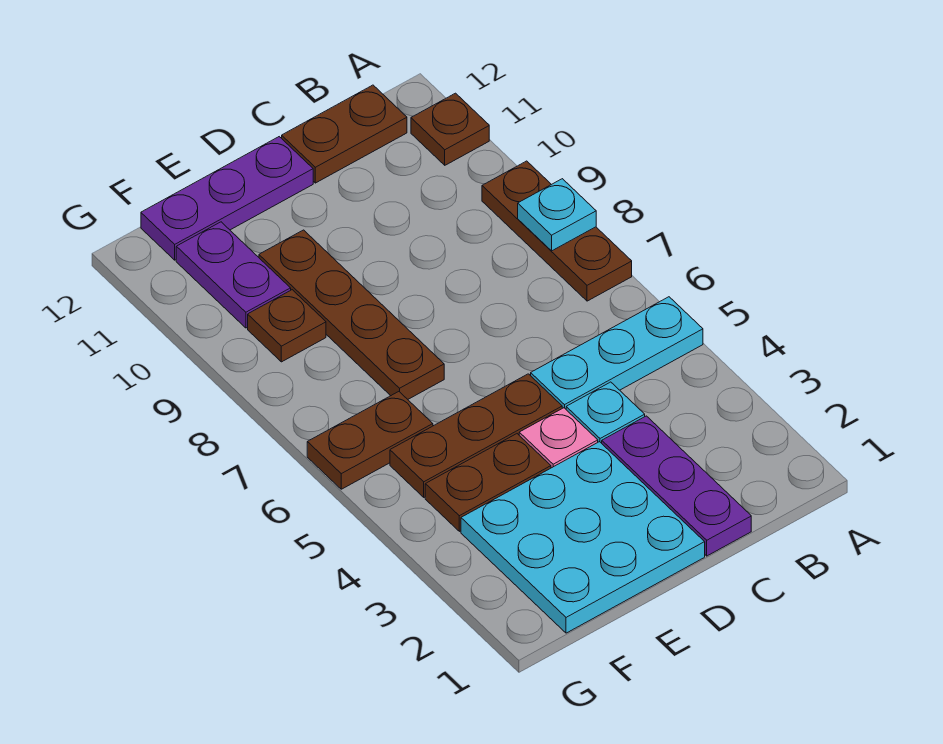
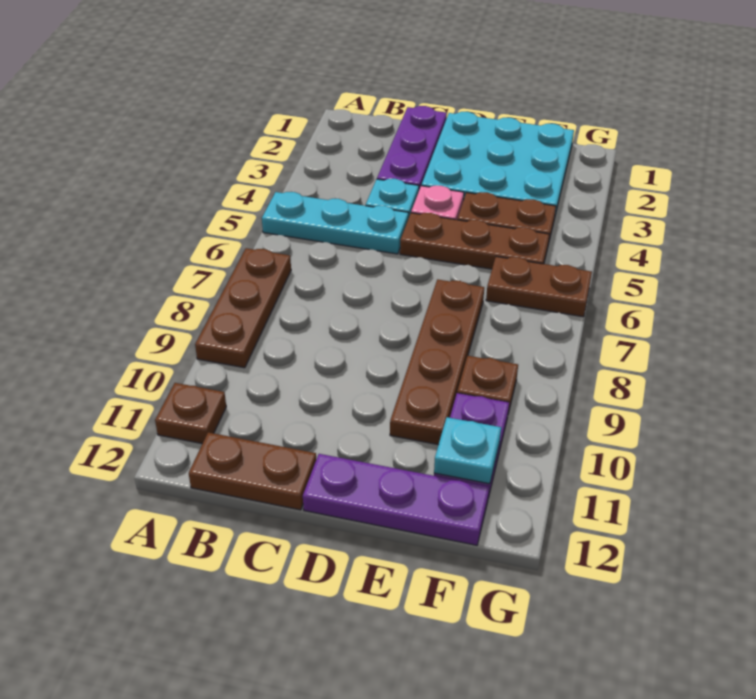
cyan 1x1 plate [518,179,596,251] -> cyan 1x1 plate moved to [434,417,501,484]

